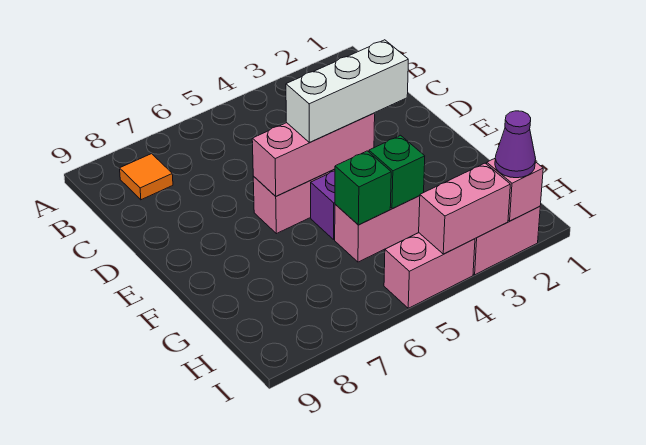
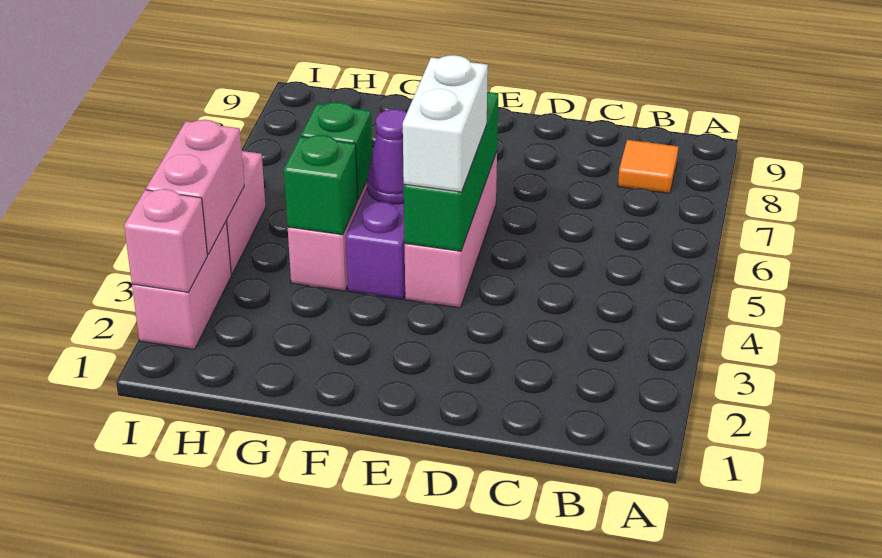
white 1x3 brick [286,40,408,142] -> white 1x2 brick [403,55,488,192]
pink 1x3 brick [252,113,375,196] -> green 1x3 brick [404,92,498,251]
purple 1x1 cone [495,111,536,178] -> purple 1x1 cone moved to [367,109,407,204]

